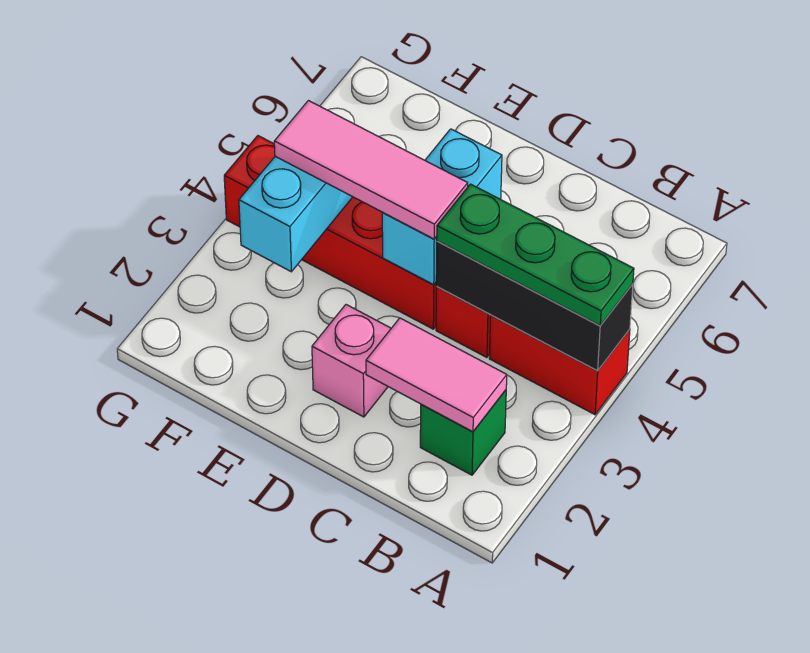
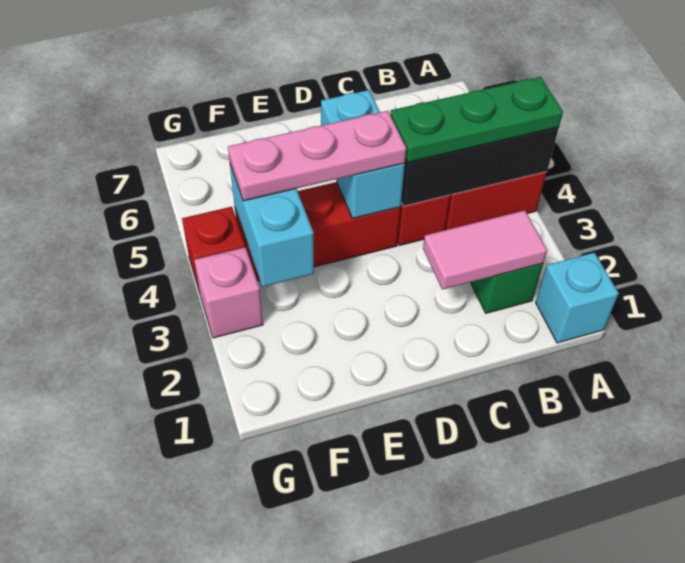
none -> cyan 1x1 brick [536,253,619,343]
pink 1x1 brick [312,305,391,417] -> pink 1x1 brick moved to [194,247,263,338]
pink 1x3 tile [274,101,468,239] -> pink 1x3 plate [228,111,406,201]

